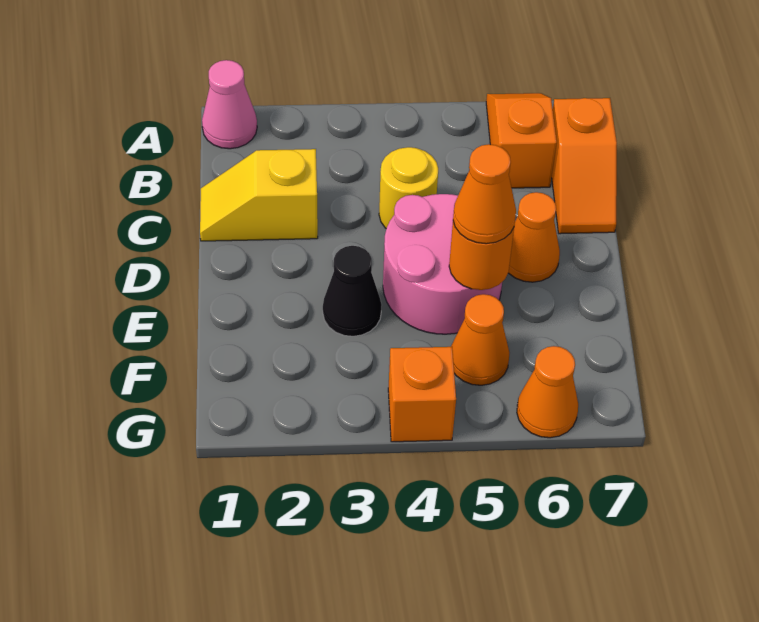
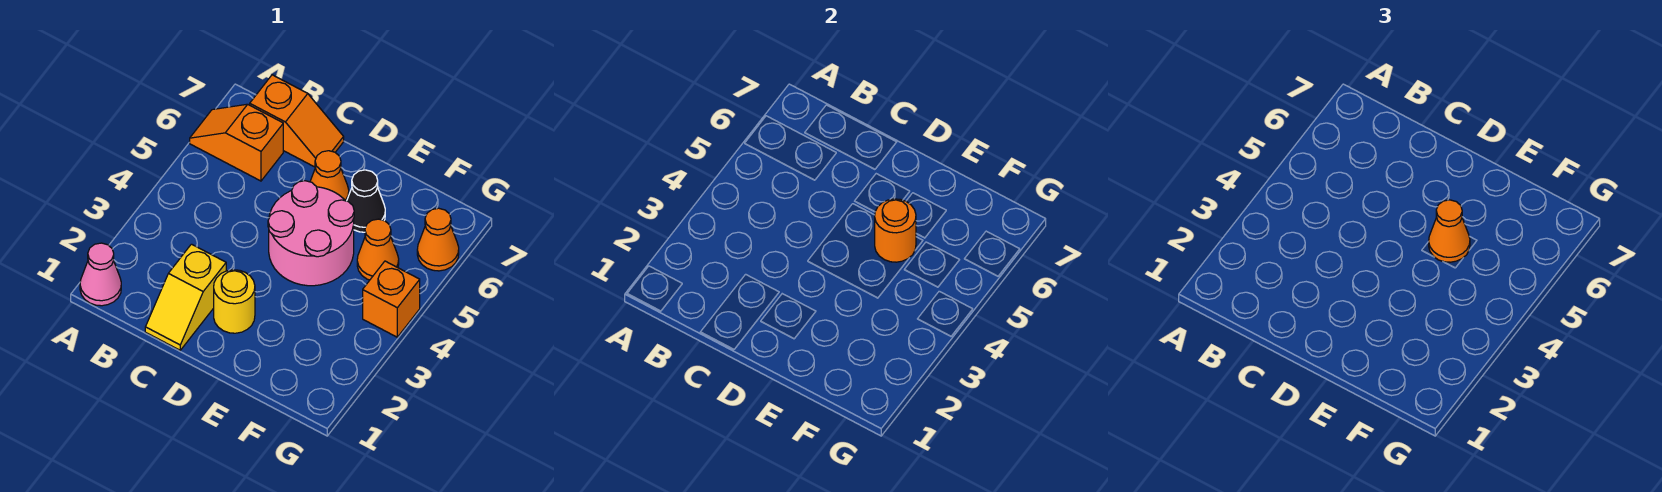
yellow 1x1 round brick [379,147,438,229] -> yellow 1x1 round brick moved to [214,270,255,333]
black 1x1 cone [323,246,382,336] -> black 1x1 cone moved to [347,170,385,232]

